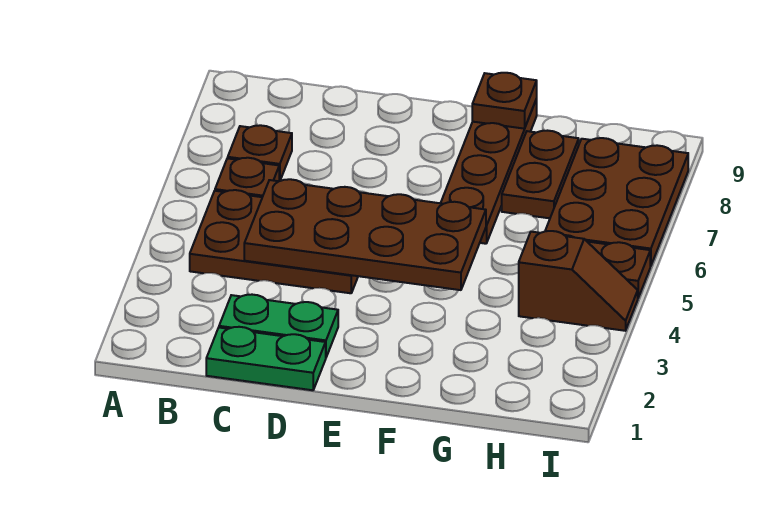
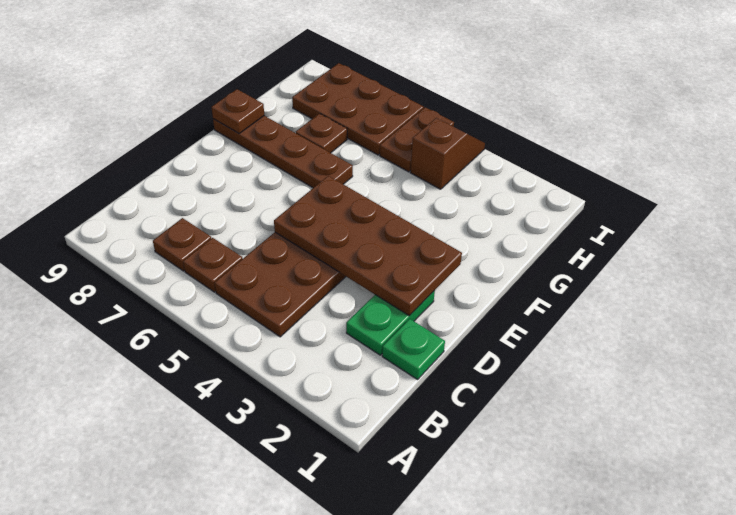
green 1x2 plate [206,327,326,390] -> green 1x1 plate [382,319,445,380]
brown 2x4 plate [244,179,486,290] -> brown 2x4 plate turned to [274,176,462,316]
brown 1x2 plate [502,131,579,218] -> brown 1x1 plate [296,114,347,153]

